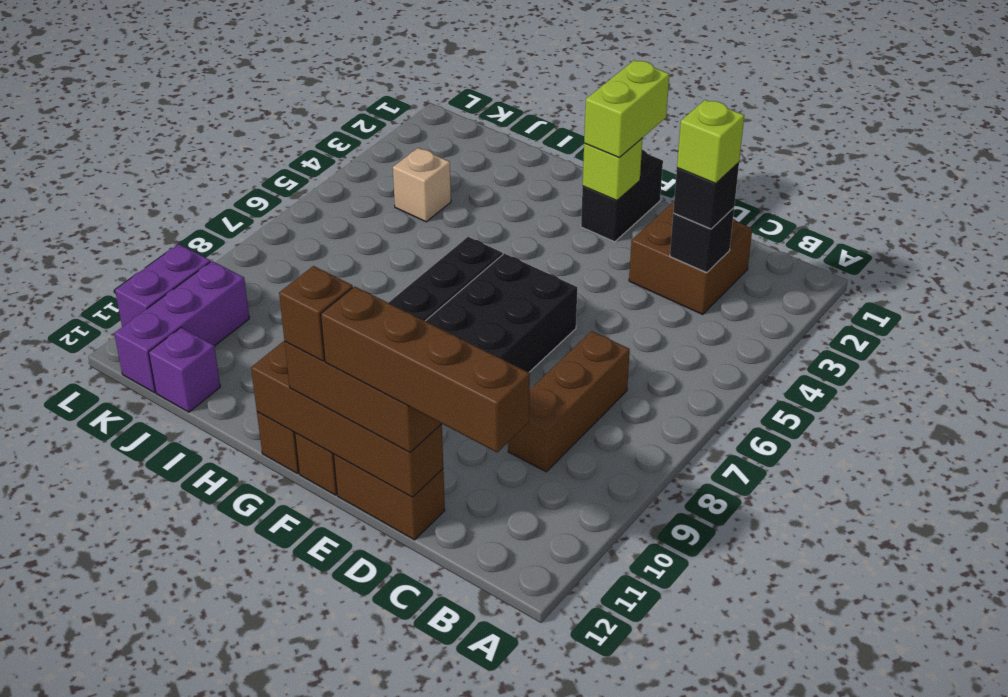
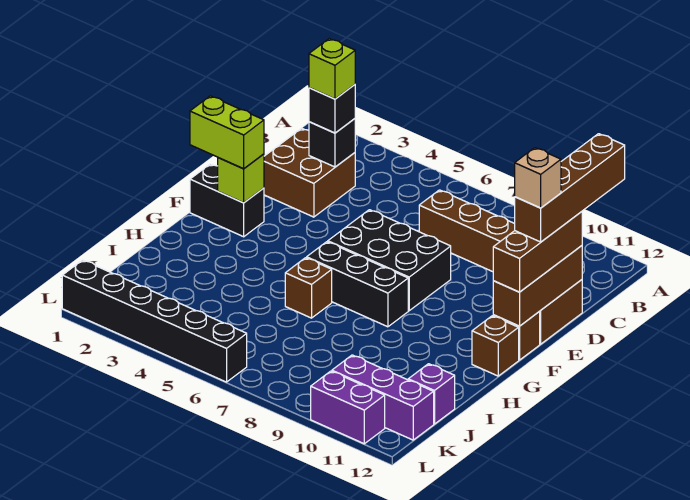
brown 1x4 brick [251,341,443,497] -> brown 1x3 brick [493,246,582,326]
brown 1x1 brick [279,266,353,361] -> brown 1x1 brick moved to [285,258,332,318]
tan 1x1 brick [393,148,451,222] -> tan 1x1 brick moved to [515,148,561,208]
none -> black 1x6 brick [62,260,247,382]

